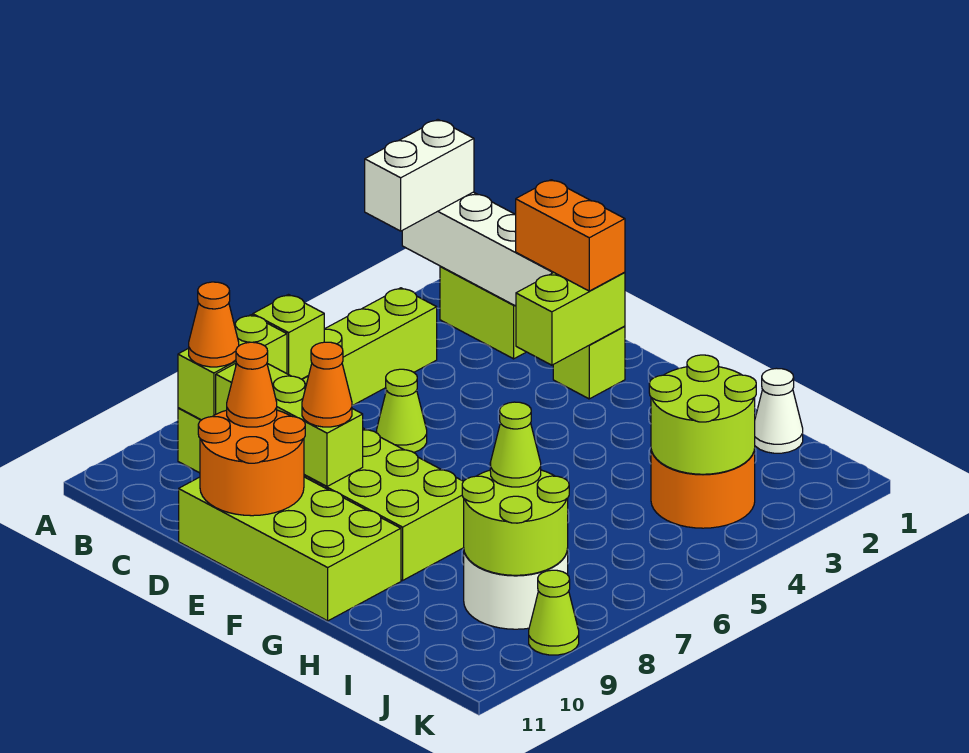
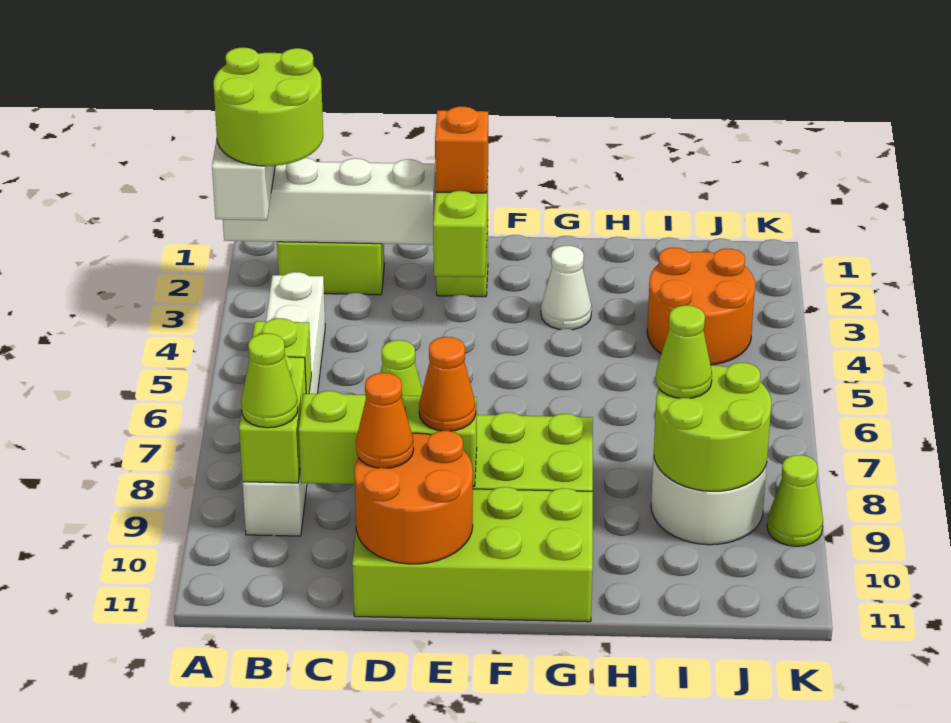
lime 1x6 brick [178,288,437,473] -> white 1x6 brick [243,272,325,536]
orange 1x1 cone [189,282,239,367] -> lime 1x1 cone [241,333,298,428]
orange 1x2 brick [515,180,625,291] -> orange 1x1 brick [435,106,488,193]
white 1x1 cone [755,368,803,453] -> white 1x1 cone moved to [541,246,592,330]
lime 2x2 round brick [649,355,756,474] -> lime 2x2 round brick moved to [214,48,323,166]

